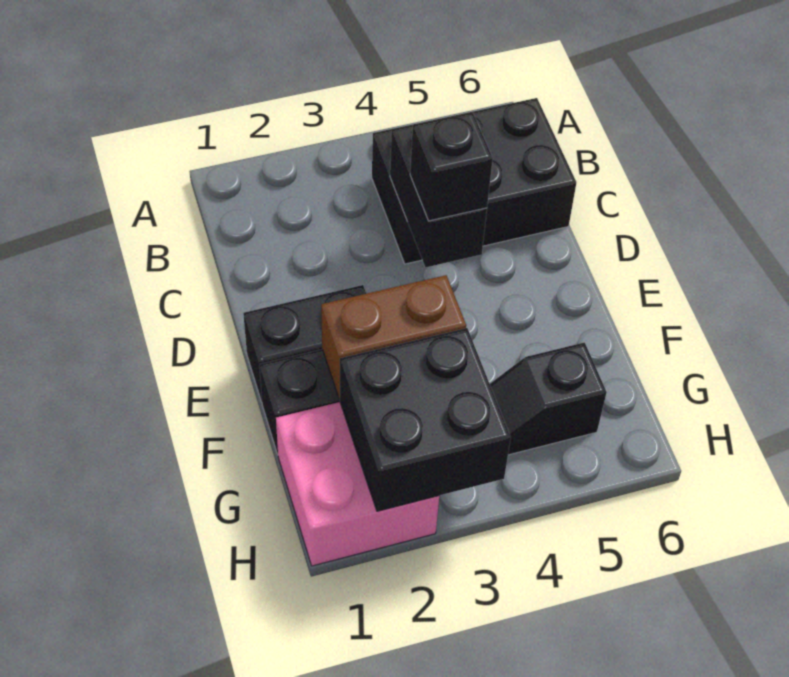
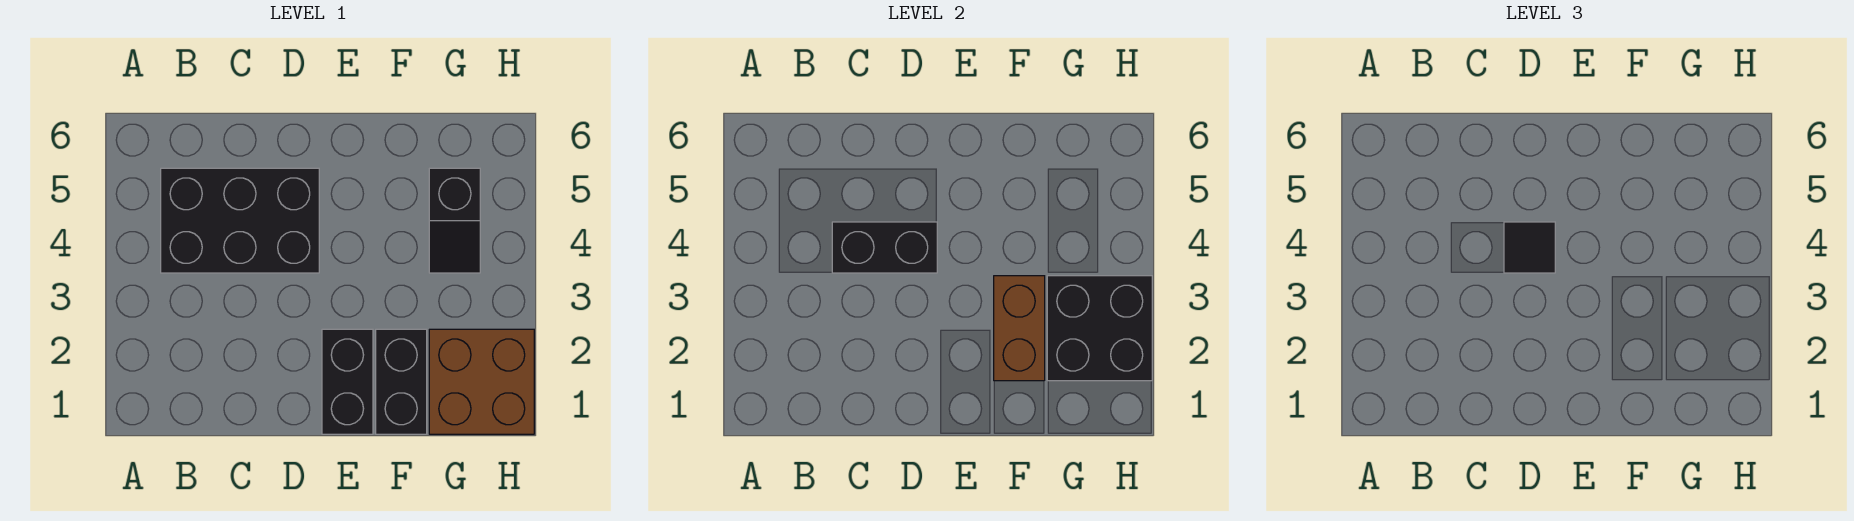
black 2x3 brick [372,98,577,264] -> black 2x3 brick turned to [161,168,319,273]
black 1x1 brick [410,112,493,221] -> black 1x1 tile [1504,222,1555,273]
pink 2x2 brick [276,402,439,566] -> brown 2x2 brick [429,329,534,434]

